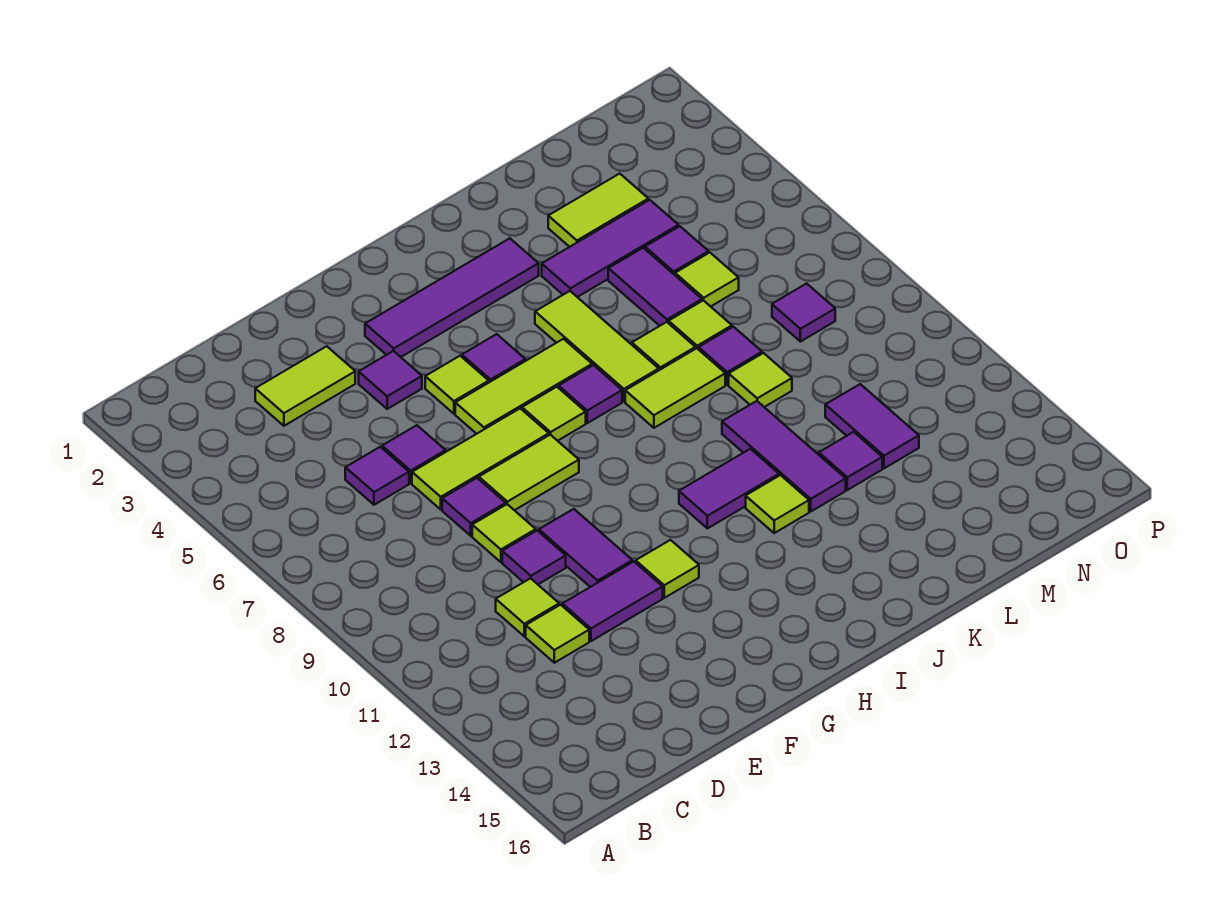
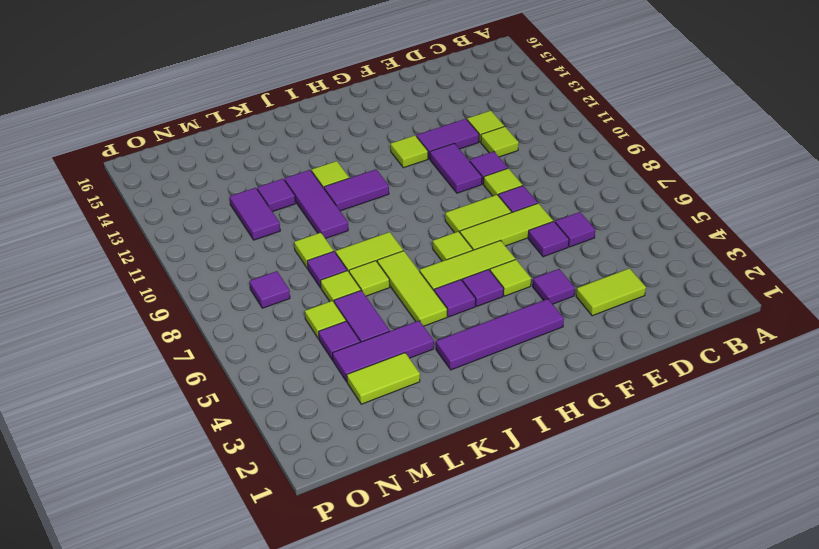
purple 1x1 tile [559,365,622,423] -> purple 1x1 tile moved to [434,280,476,317]

